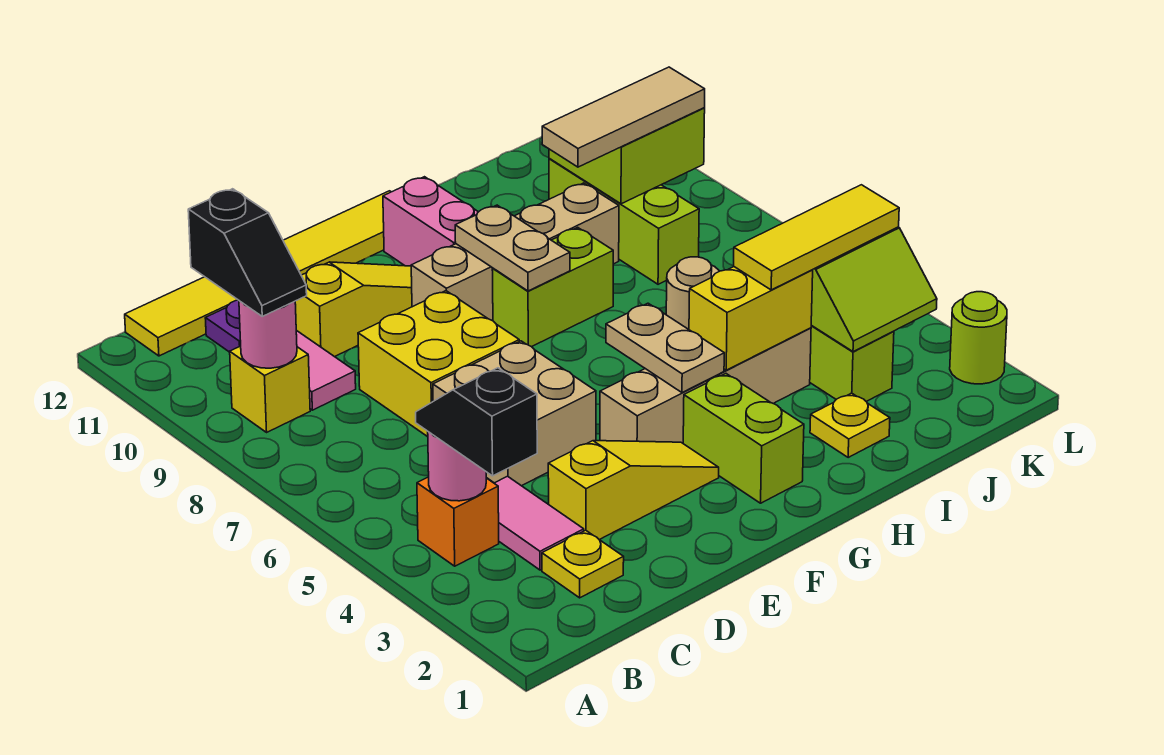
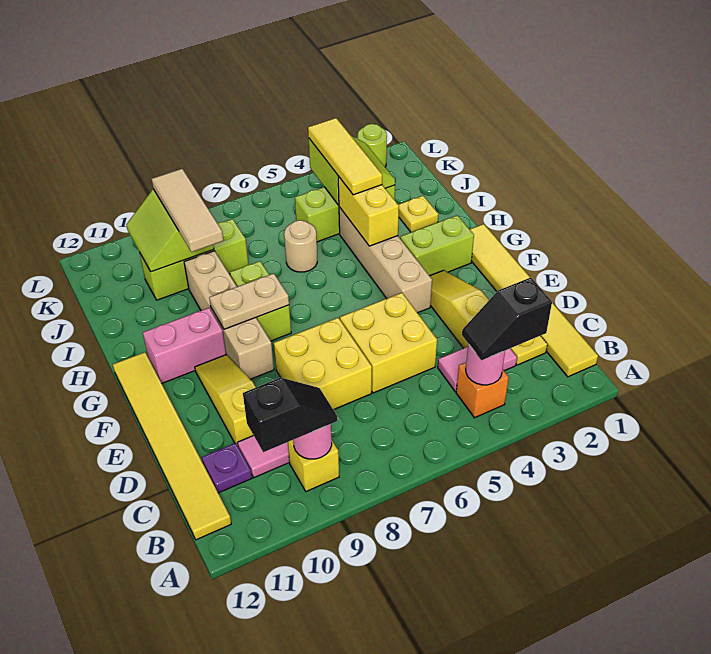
none -> yellow 1x6 tile [470,224,598,377]
tan 2x2 brick [433,341,596,486] -> yellow 2x2 brick [340,293,437,393]
tan 1x2 plate [606,303,724,393] -> none

